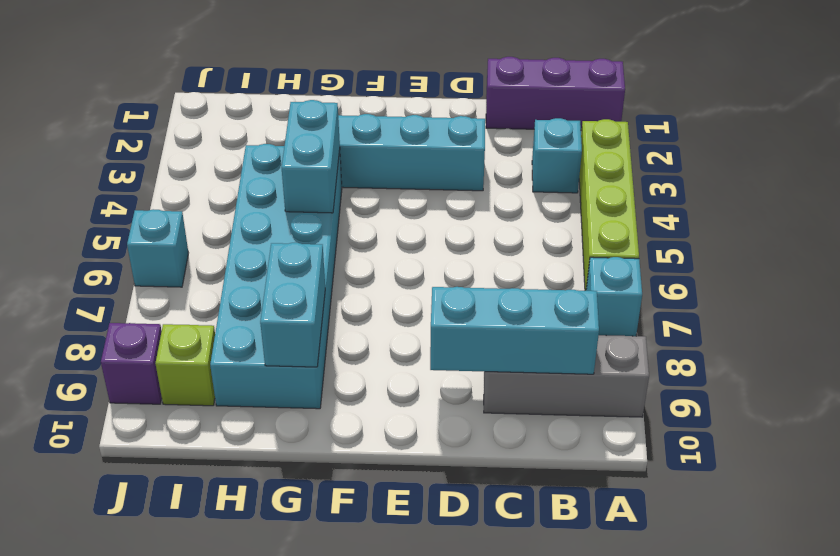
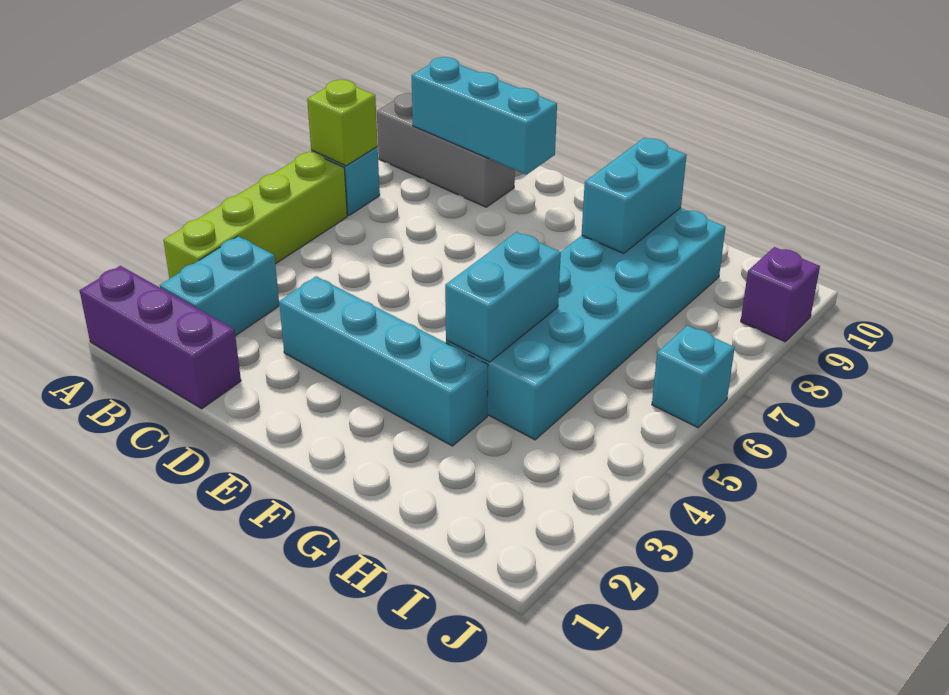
cyan 1x1 brick [532,118,582,193] -> cyan 1x2 brick [160,236,279,336]
lime 1x1 brick [155,324,215,406] -> lime 1x1 brick moved to [307,80,378,166]

